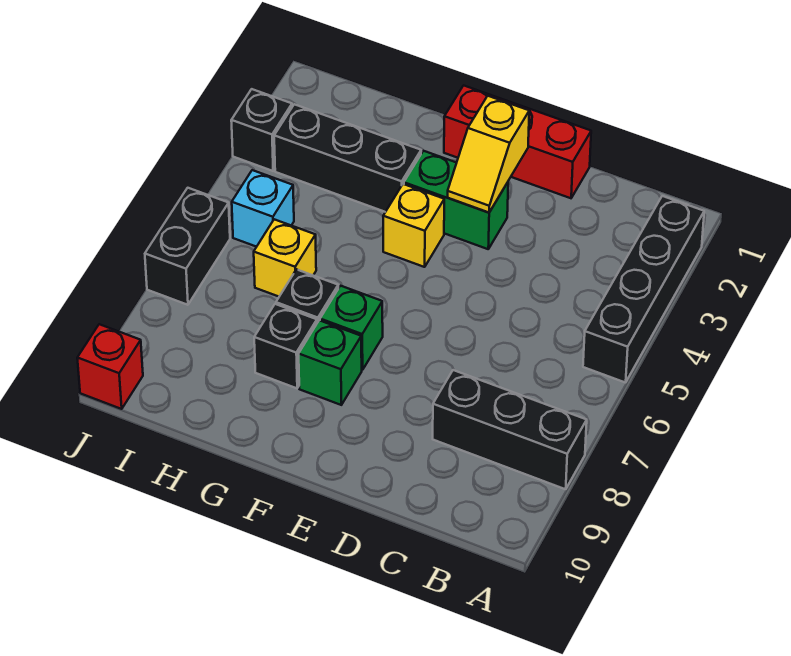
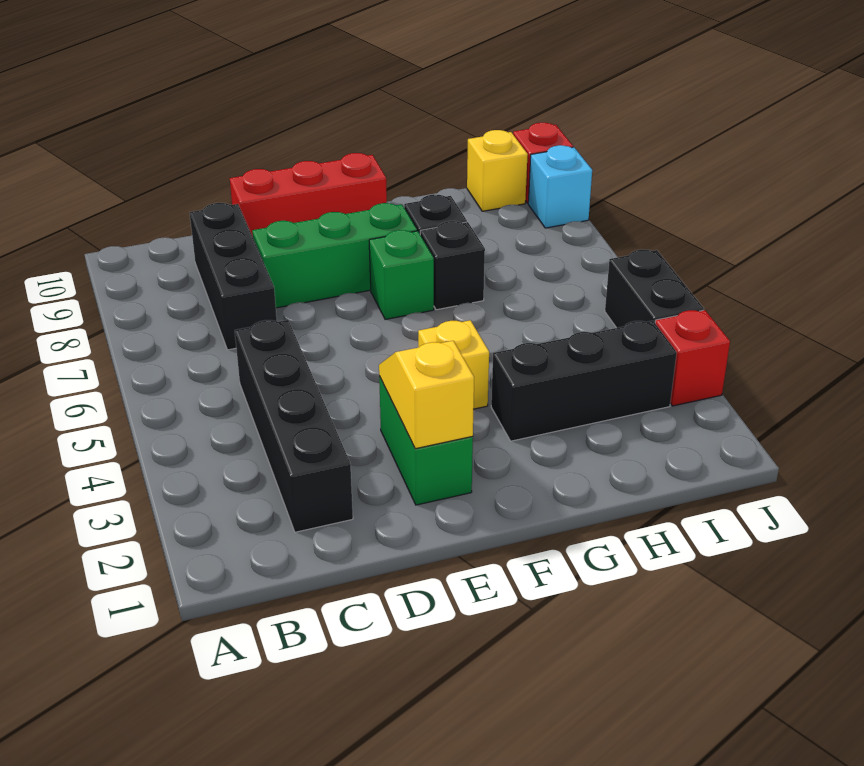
black 1x4 brick [583,196,704,383] -> black 1x4 brick moved to [235,320,353,532]
black 1x3 brick [433,370,587,489] -> black 1x3 brick turned to [189,203,277,350]
red 1x3 brick [444,85,591,198] -> red 1x3 brick moved to [230,153,387,237]
green 1x2 brick [404,151,508,249] -> green 1x2 brick turned to [379,376,473,505]
green 1x1 brick [299,320,362,405] -> green 1x3 brick [252,203,417,308]
yellow 1x1 brick [254,219,316,297] -> yellow 1x1 brick moved to [467,130,528,211]
cyan 1x1 brick [232,170,294,247] -> cyan 1x1 brick moved to [528,145,592,228]
black 1x1 brick [231,89,292,171] -> red 1x1 brick [655,310,730,406]
black 1x2 brick [145,188,230,305] -> black 1x2 brick moved to [605,249,704,328]

